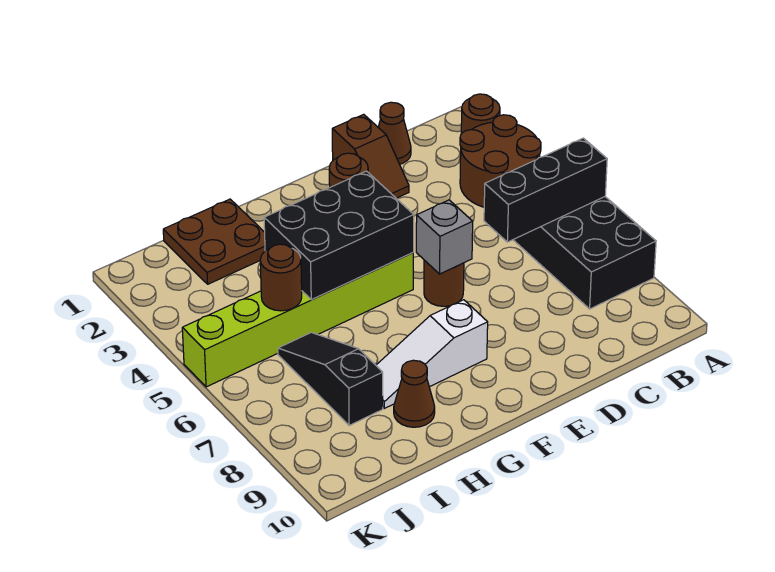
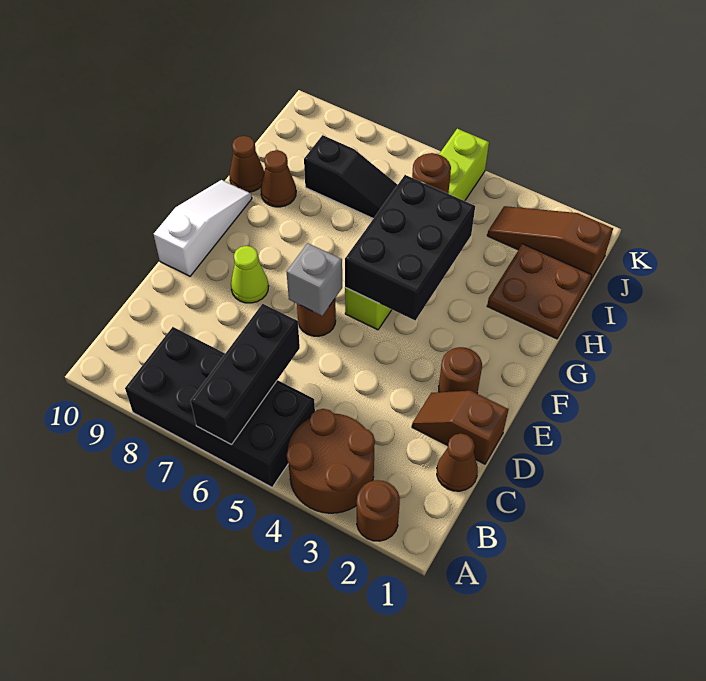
none -> lime 1x1 cone [231,246,269,303]
white 1x3 slope [376,300,488,408] -> white 1x3 slope moved to [154,180,252,276]
none -> brown 1x1 cone [229,136,264,192]
none -> brown 1x3 slope [487,206,613,281]

